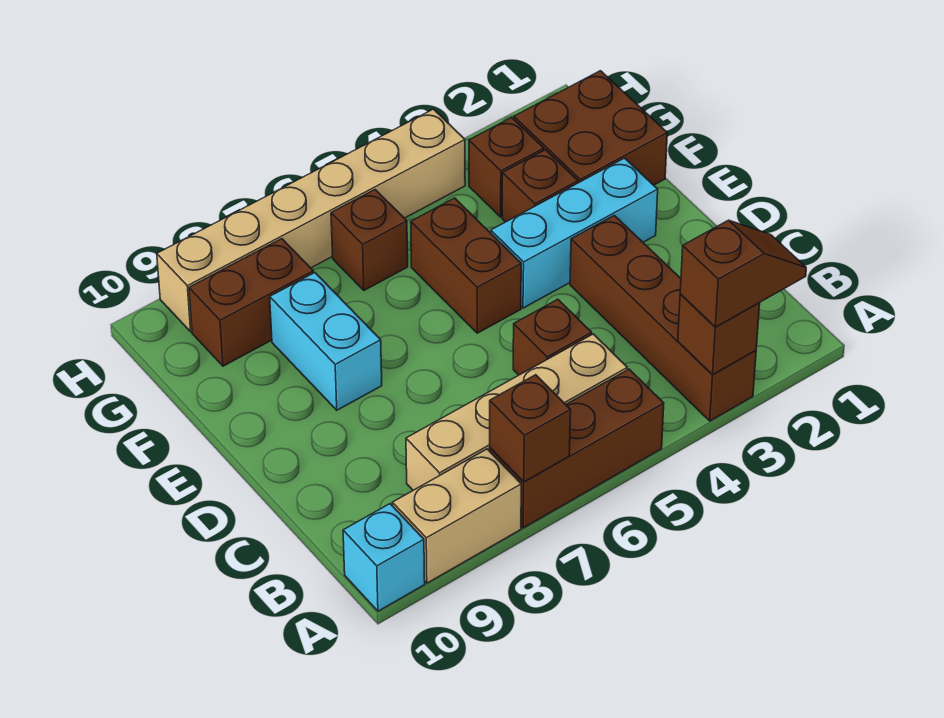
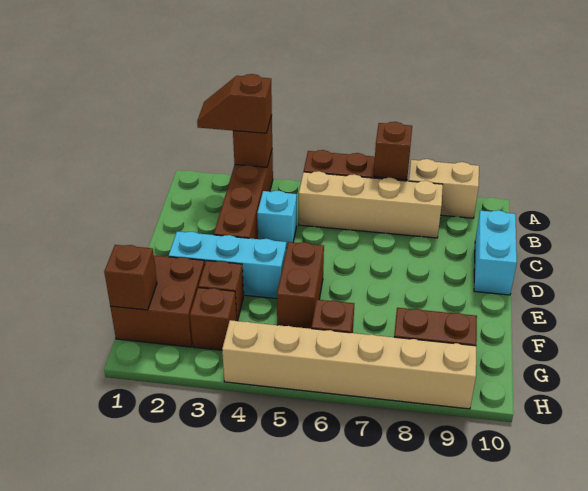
cyan 1x1 brick [343,504,425,611] -> cyan 1x1 brick moved to [257,191,297,248]
brown 1x1 brick [513,299,592,375] -> brown 1x1 brick moved to [104,245,157,310]
cyan 1x2 brick [270,273,382,410] -> cyan 1x2 brick moved to [474,210,517,295]

